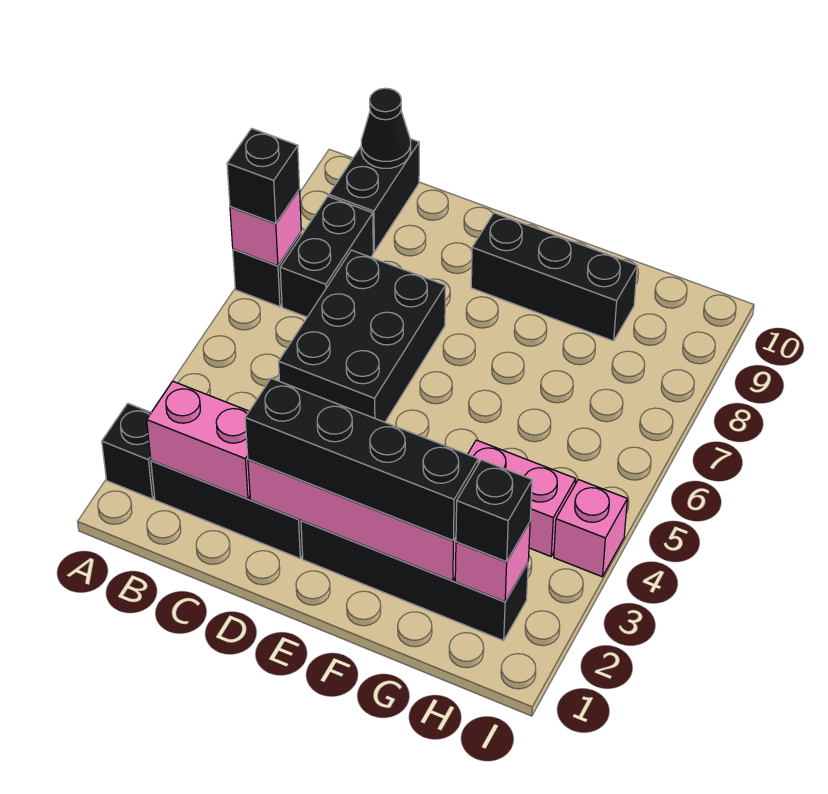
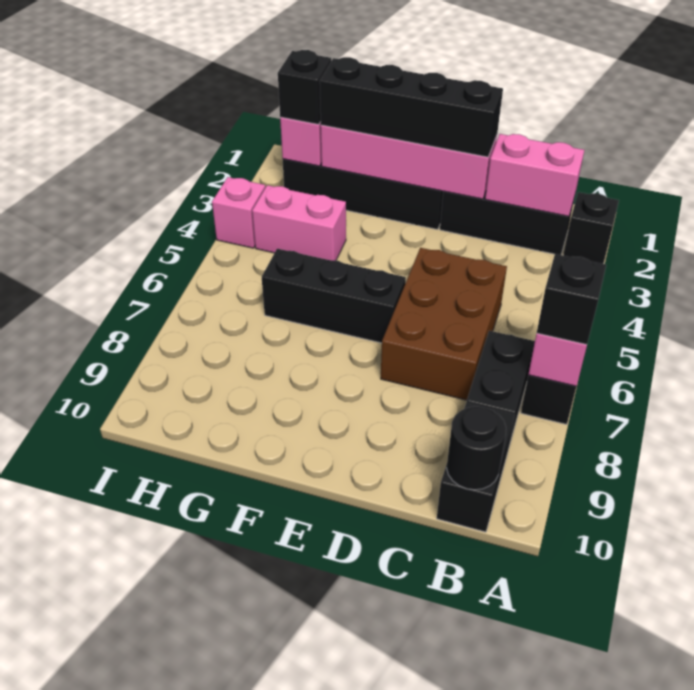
black 1x1 cone [361,88,411,168] -> black 1x1 round brick [447,407,506,490]
black 2x3 brick [279,250,445,422] -> brown 2x3 brick [381,248,507,400]
black 1x3 brick [471,213,637,341] -> black 1x3 brick moved to [262,249,406,343]

